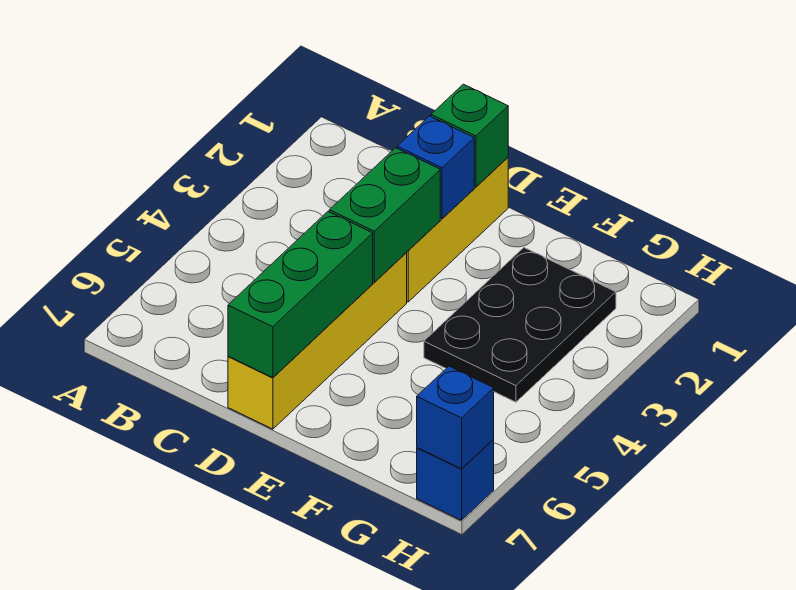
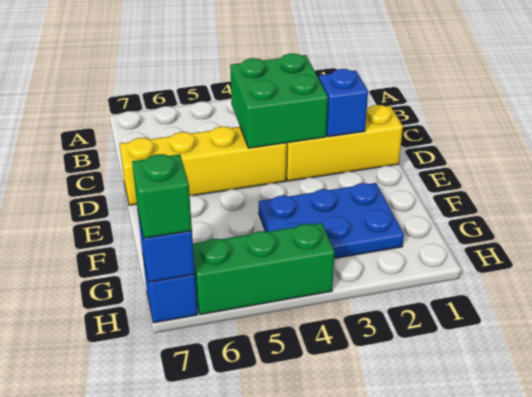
green 1x1 brick [431,84,508,187] -> green 1x1 brick moved to [132,154,192,238]
green 1x2 brick [329,148,440,282] -> green 2x2 brick [230,54,328,148]
green 1x3 brick [228,212,373,378] -> green 1x3 brick moved to [193,223,335,315]
black 2x3 plate [424,248,616,402] -> blue 2x3 plate [259,183,404,258]

